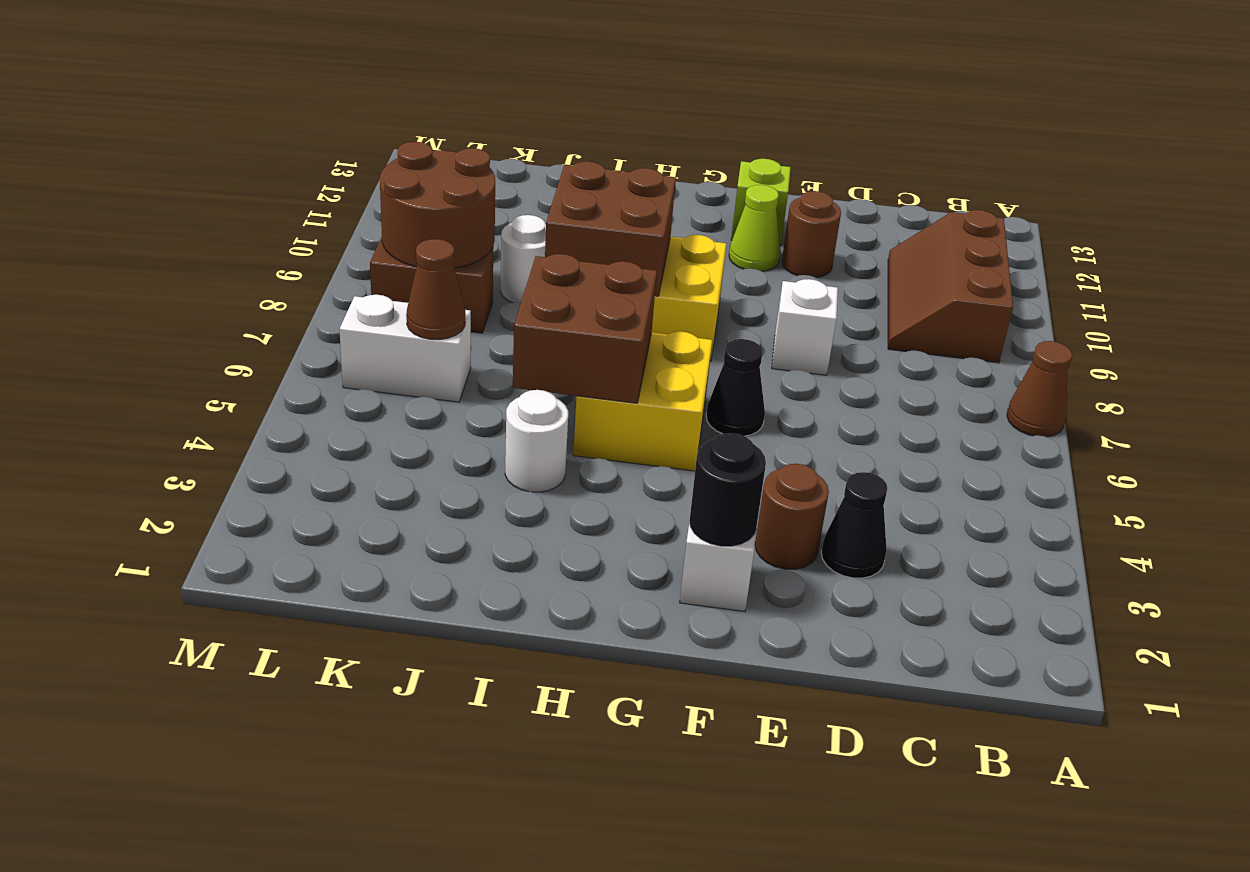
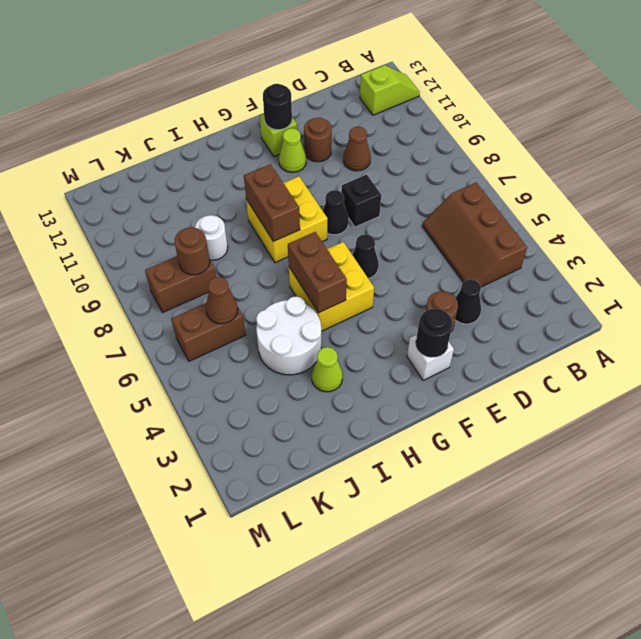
brown 1x1 cone [1007,341,1072,437] -> brown 1x1 cone moved to [343,127,371,171]
none -> lime 1x2 slope [360,65,420,115]
brown 2x3 slope [888,210,1013,363] -> brown 2x3 slope moved to [422,183,527,287]
white 1x1 brick [772,279,838,375] -> black 1x1 brick [341,175,381,227]
none -> black 1x1 cone [323,190,348,235]
none -> black 1x1 round brick [263,84,292,130]
brown 2x2 brick [513,254,657,403] -> brown 1x2 brick [288,232,347,313]
brown 2x2 brick [545,162,676,296] -> brown 1x2 brick [244,164,300,242]
none -> lime 1x1 cone [312,347,343,392]
white 1x1 round brick [505,390,568,492] -> white 2x2 round brick [256,296,321,375]
white 1x2 brick [340,295,471,402] -> brown 1x2 brick [172,303,246,361]
brown 2x2 round brick [380,142,495,268] -> brown 1x1 round brick [175,227,210,275]

